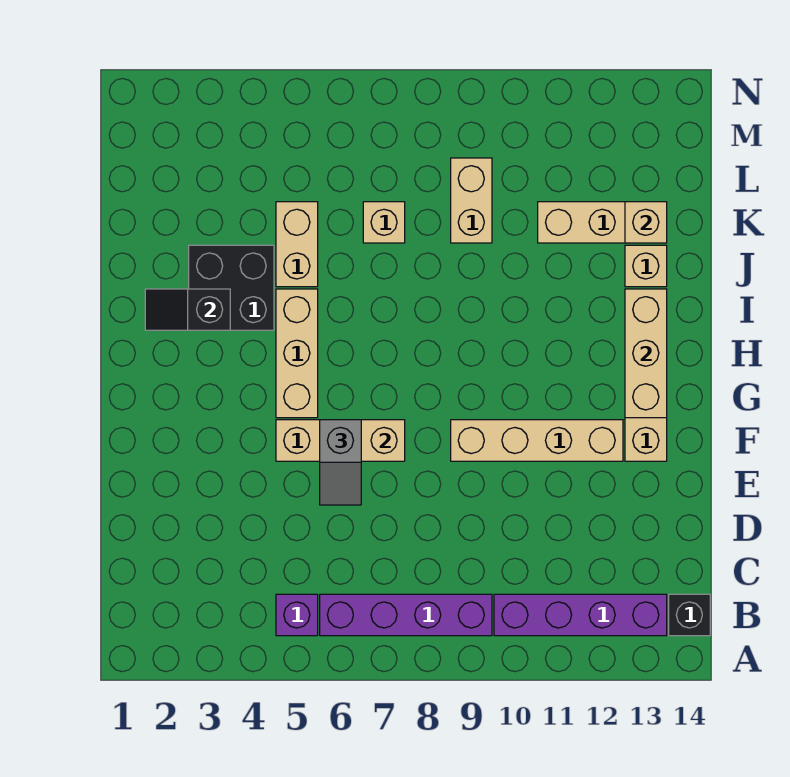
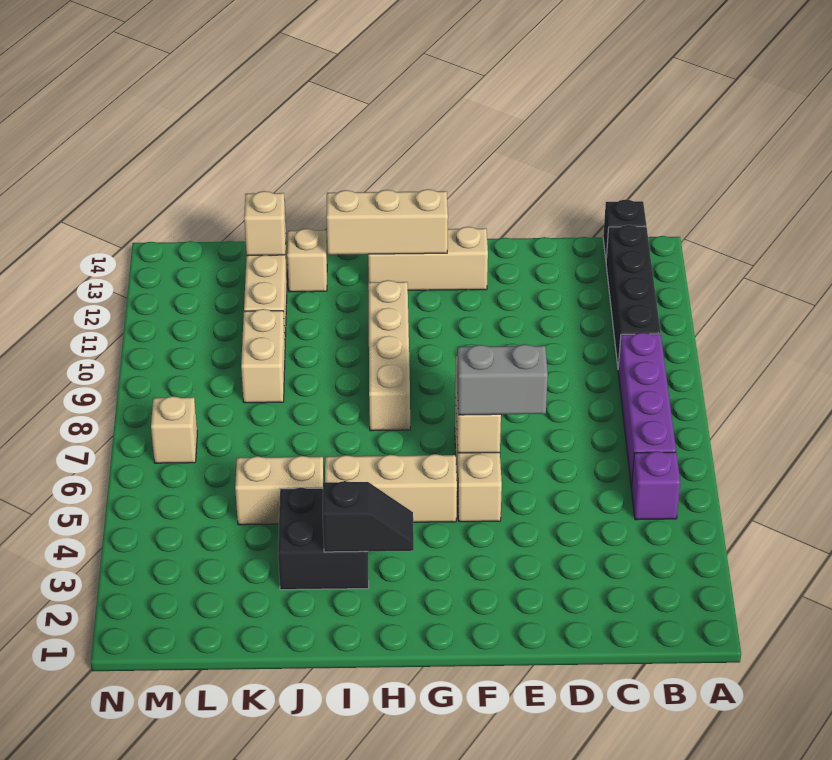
purple 1x4 brick [494,594,667,636] -> black 1x4 brick [606,225,661,366]
grey 1x2 slope [320,420,361,505] -> grey 1x2 brick [457,344,548,415]
tan 1x4 brick [451,420,623,461] -> tan 1x4 brick moved to [368,280,410,431]
black 1x2 slope [145,289,230,330] -> black 1x2 slope turned to [323,481,414,552]
tan 1x1 brick [363,202,405,243] -> tan 1x1 brick moved to [151,396,197,463]
tan 1x2 brick [451,158,492,243] -> tan 1x2 brick turned to [241,309,285,403]

